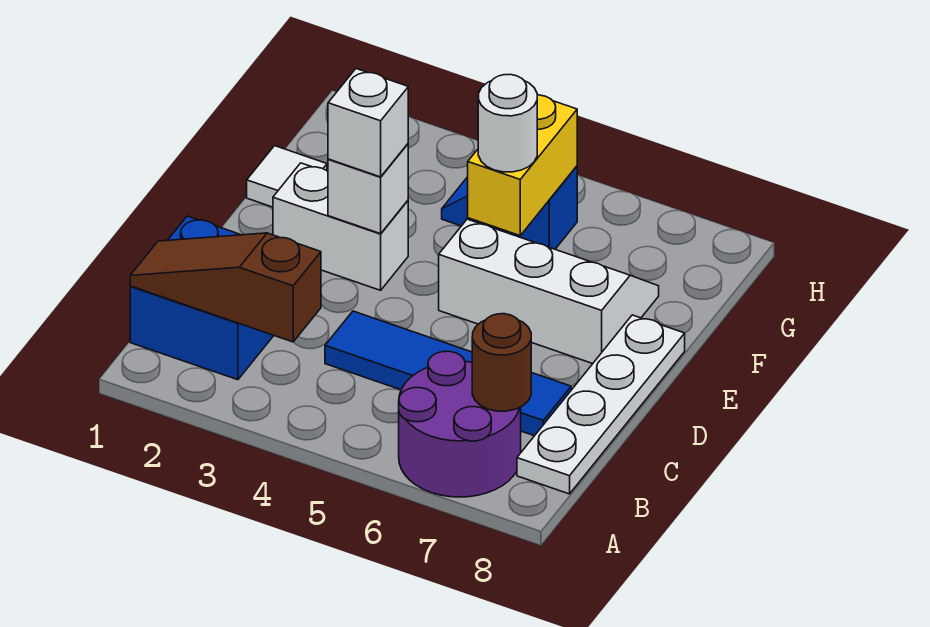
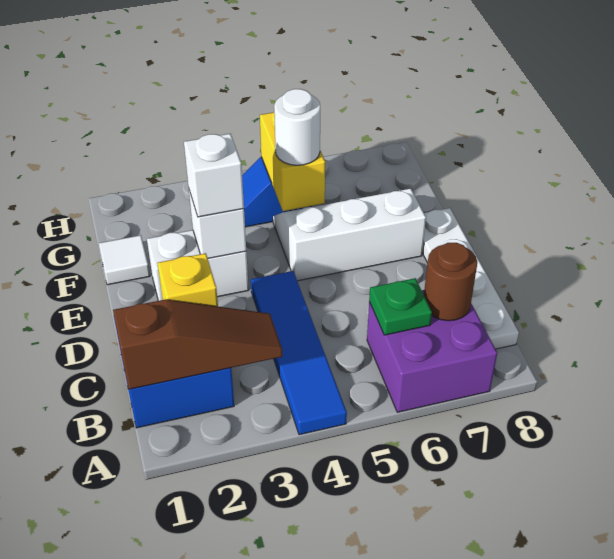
purple 2x2 round brick [399,351,521,497] -> purple 2x2 brick [367,290,497,412]
brown 1x3 slope [130,233,321,342] -> brown 1x3 slope turned to [113,299,282,389]
none -> green 1x1 plate [369,278,432,335]
none -> yellow 1x1 brick [158,253,218,306]
blue 1x4 tile [325,311,571,436] -> blue 1x4 tile turned to [251,271,347,435]

